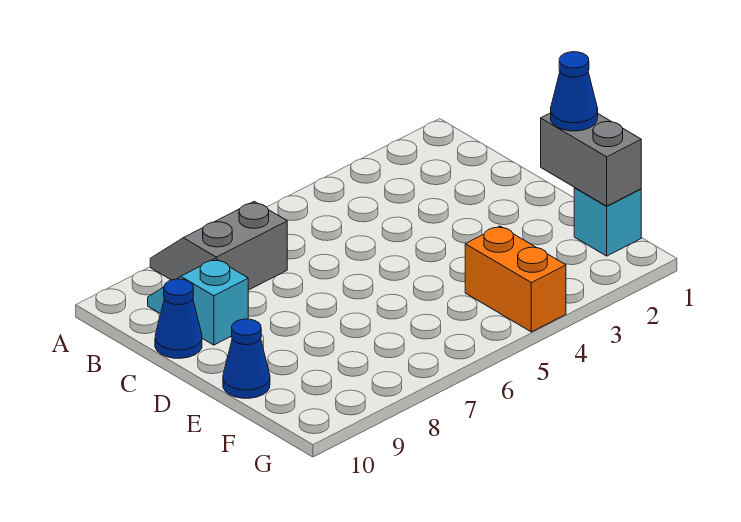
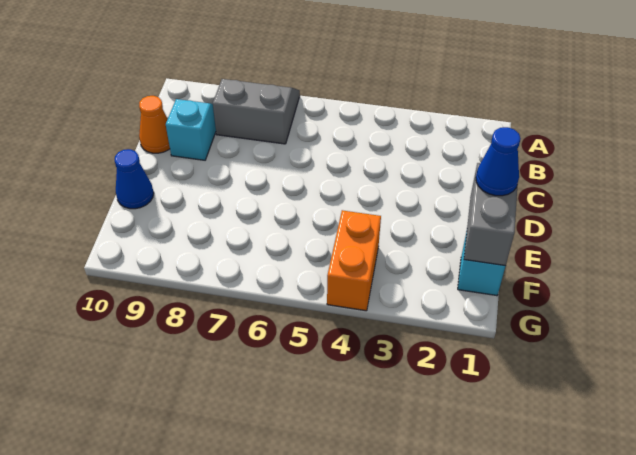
blue 1x1 cone [155,279,202,358] -> orange 1x1 cone [139,96,170,153]

